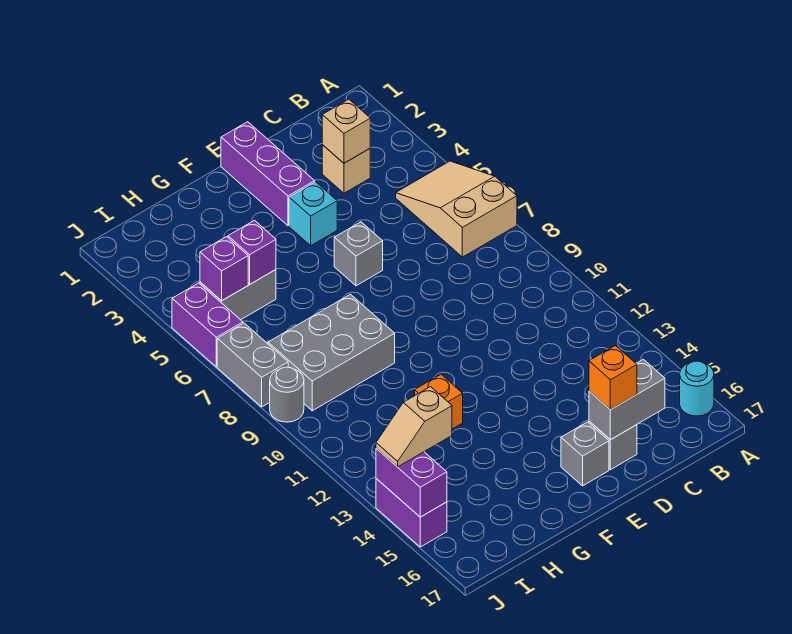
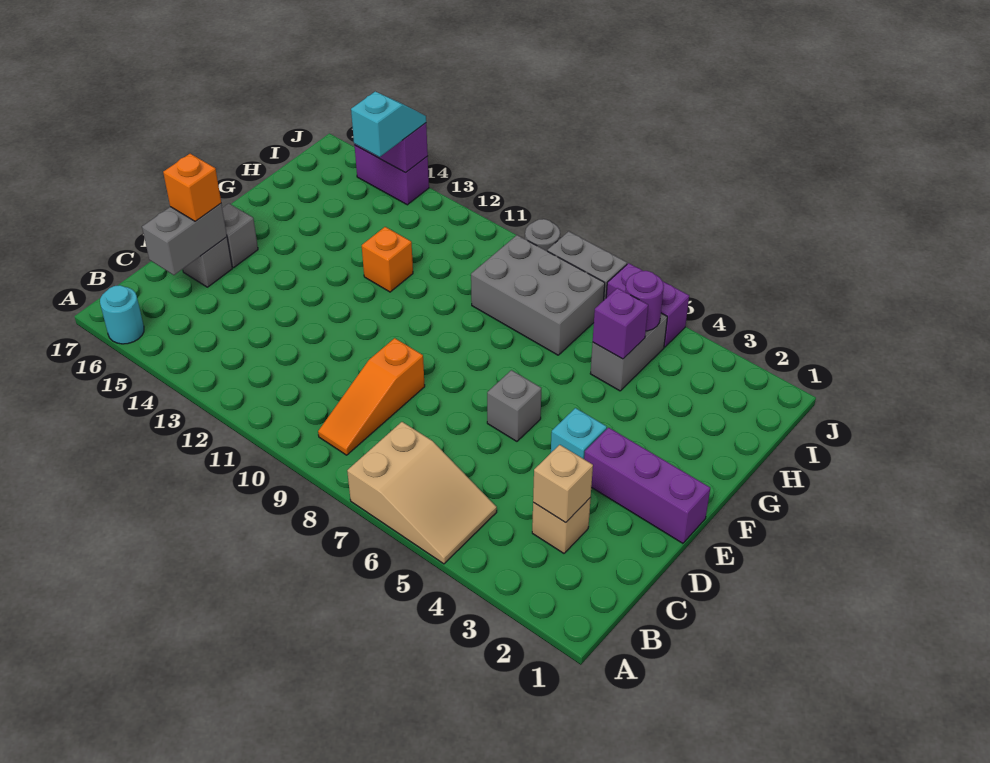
none -> orange 1x3 slope [318,338,425,455]
grey 2x3 brick [268,294,395,411] -> grey 2x3 brick turned to [471,235,605,355]
purple 1x1 brick [200,237,248,301] -> purple 1x1 round brick [625,271,664,331]
tan 1x2 slope [376,387,452,467] -> cyan 1x2 slope [351,92,426,157]

